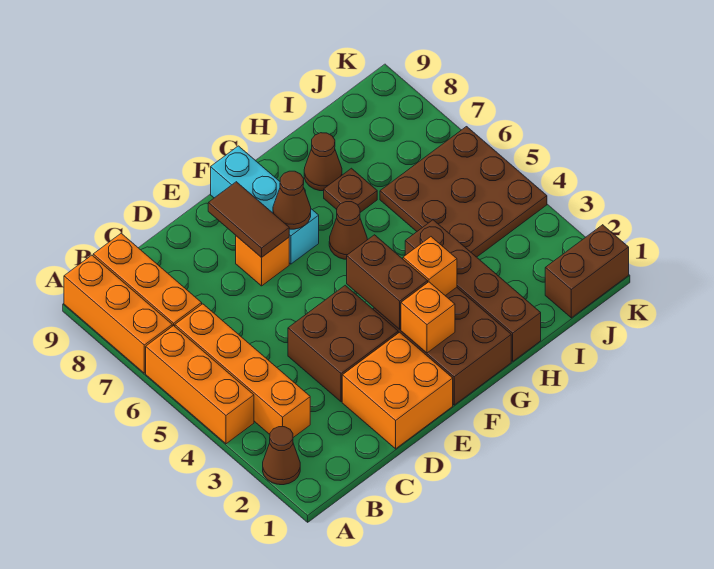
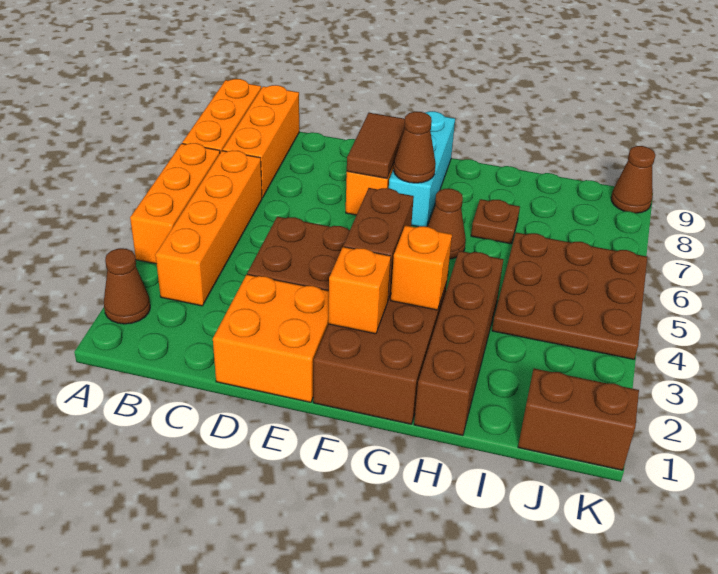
brown 1x1 cone [304,133,342,191] -> brown 1x1 cone moved to [611,146,655,213]

